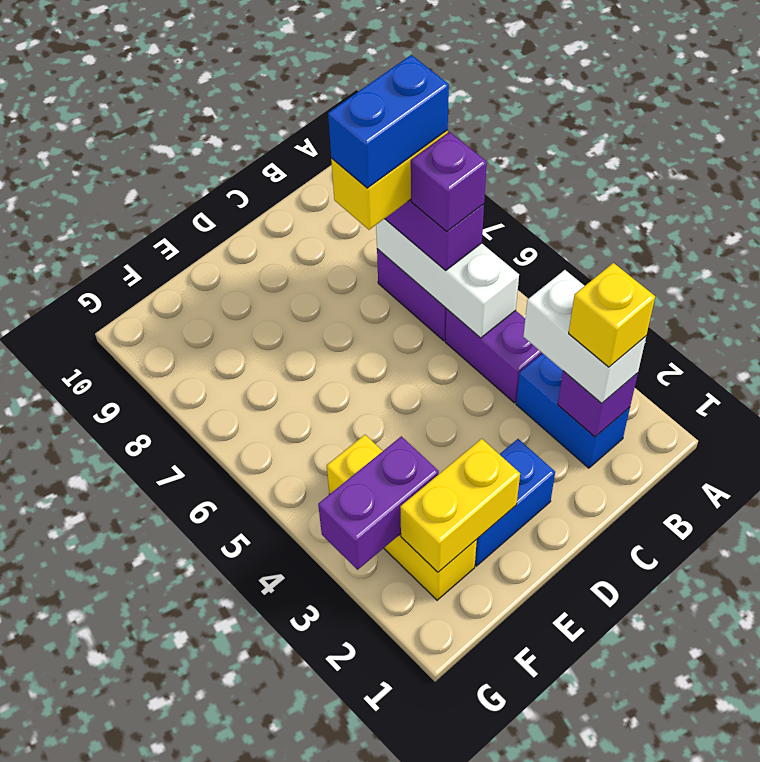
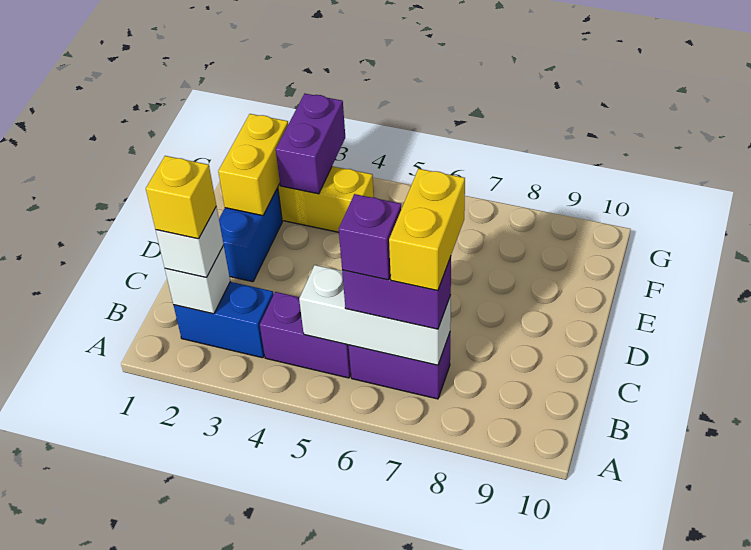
purple 1x1 brick [558,371,638,437] -> white 1x1 brick [165,245,230,314]
white 1x2 brick [523,270,646,403] -> white 1x1 brick [156,207,224,277]
blue 1x2 brick [328,55,449,188] -> none

